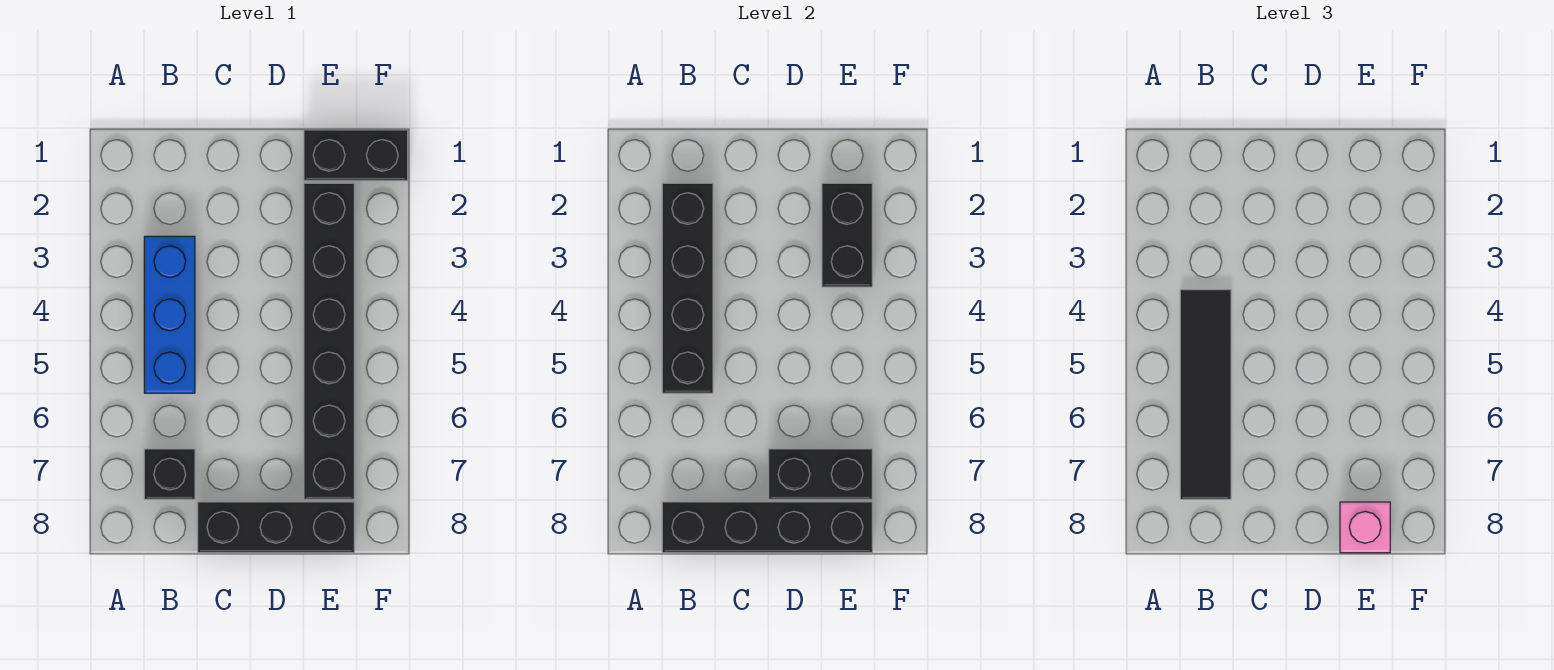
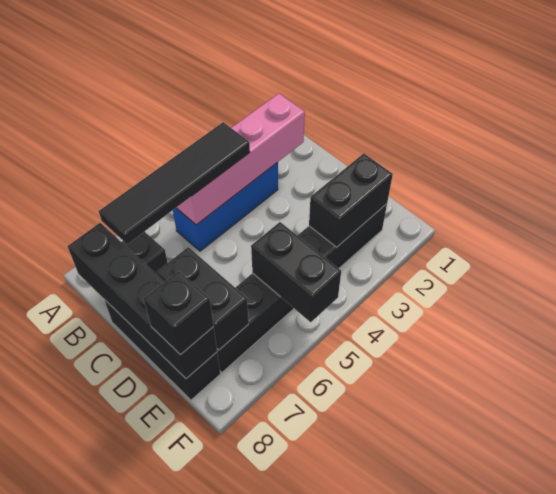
black 1x4 brick [662,183,713,393] -> pink 1x4 brick [176,94,305,225]
black 1x2 brick [304,130,408,181] -> black 1x2 brick moved to [251,222,341,322]
pink 1x1 brick [1340,502,1390,553] -> black 1x1 brick [144,271,214,355]

